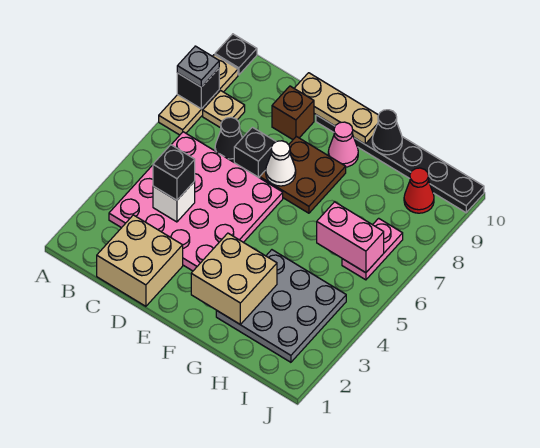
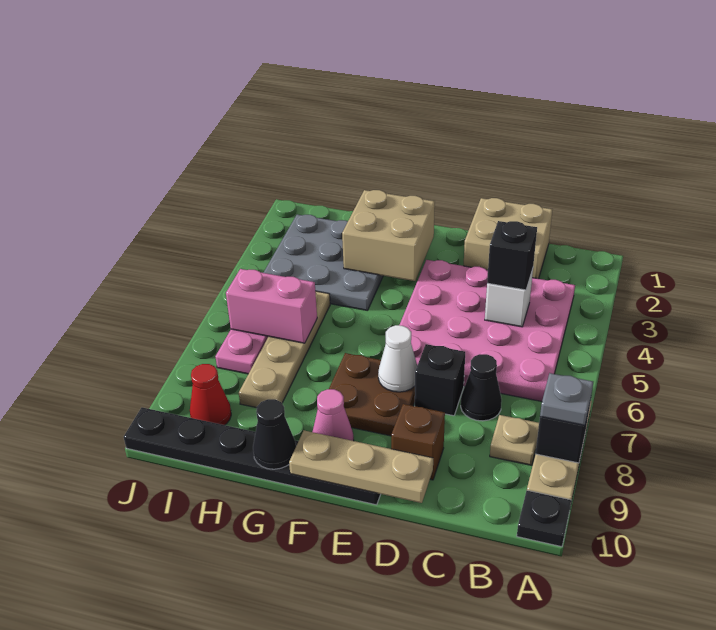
none -> tan 1x4 plate [239,291,330,408]

